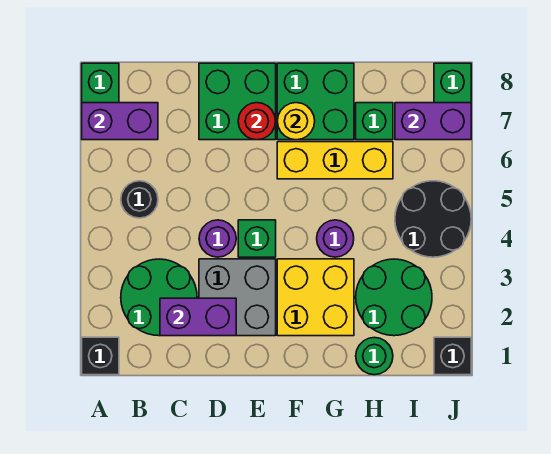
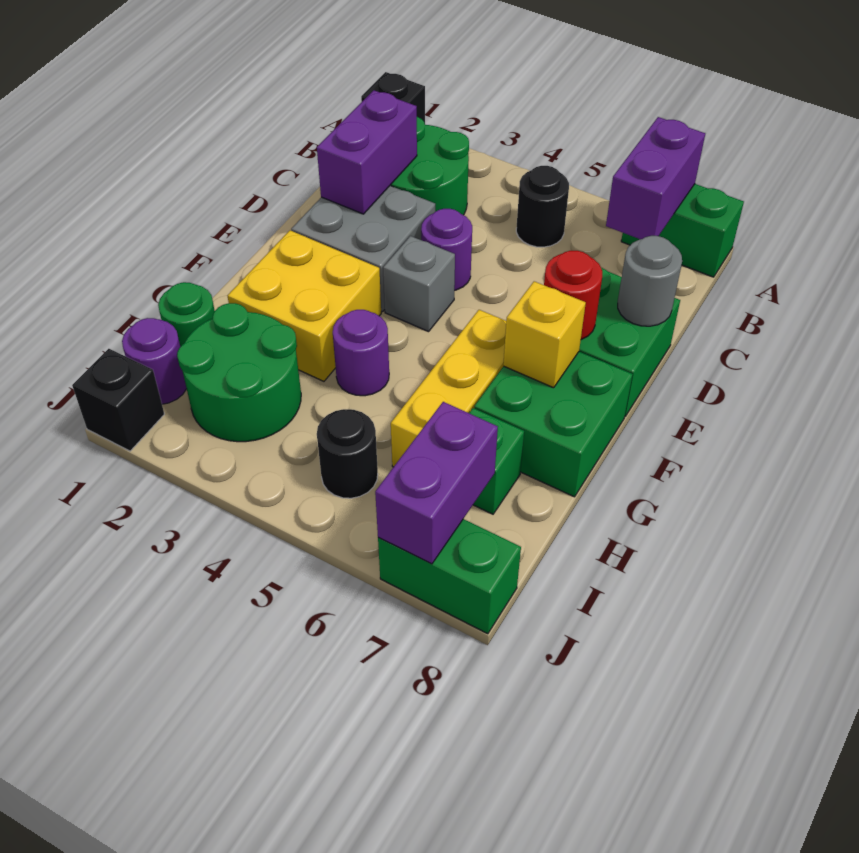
none -> grey 1x1 round brick [618,236,682,326]
green 1x1 brick [238,220,276,257] -> grey 1x1 brick [383,236,455,332]
yellow 1x1 round brick [277,103,315,140] -> yellow 1x1 brick [503,281,586,388]
none -> purple 1x1 round brick [122,318,187,404]
black 2x2 round brick [395,181,471,257] -> black 1x1 round brick [317,409,378,498]

